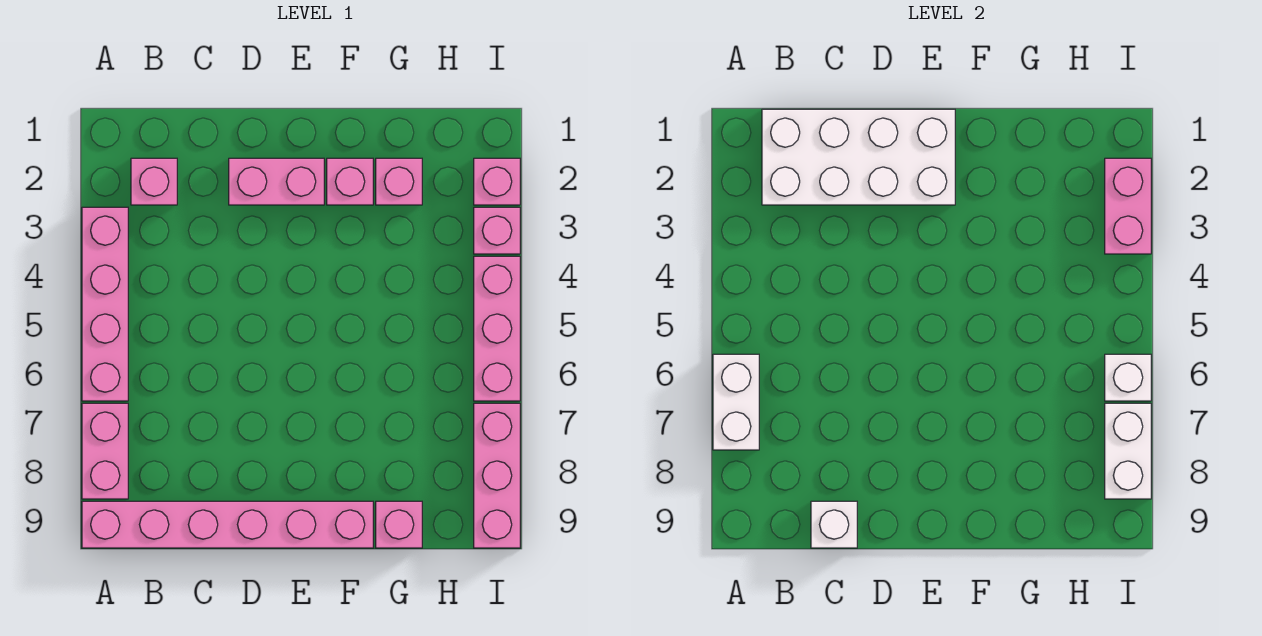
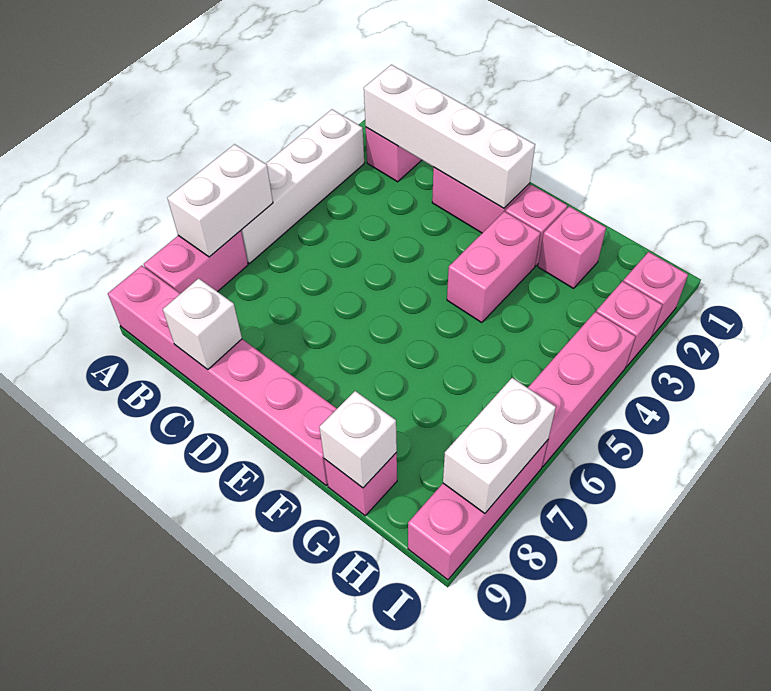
pink 1x4 brick [82,207,128,401] -> white 1x4 brick [241,109,364,263]
white 2x4 brick [762,109,955,205] -> white 1x4 brick [364,65,535,208]
pink 1x2 brick [1105,158,1151,254] -> pink 1x2 brick moved to [447,211,540,323]
white 1x1 brick [1105,354,1151,401] -> white 1x1 brick moved to [319,391,397,488]

